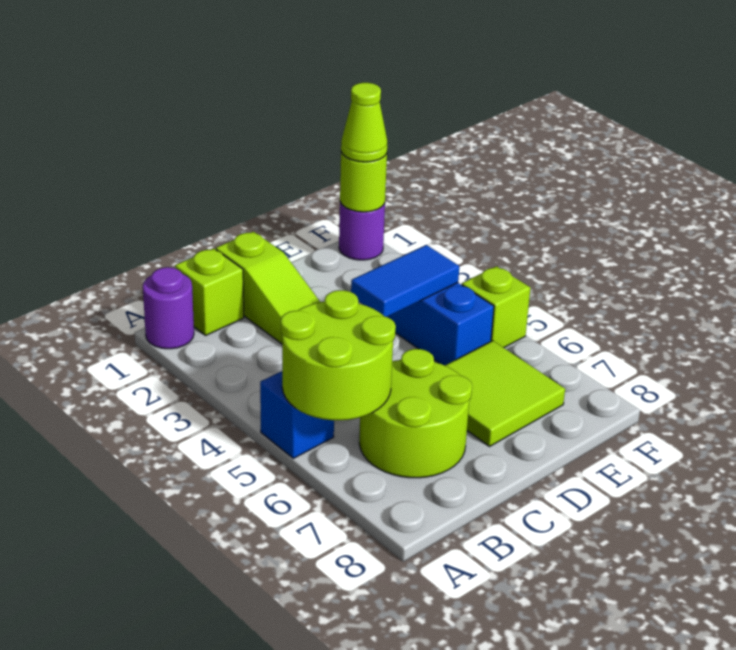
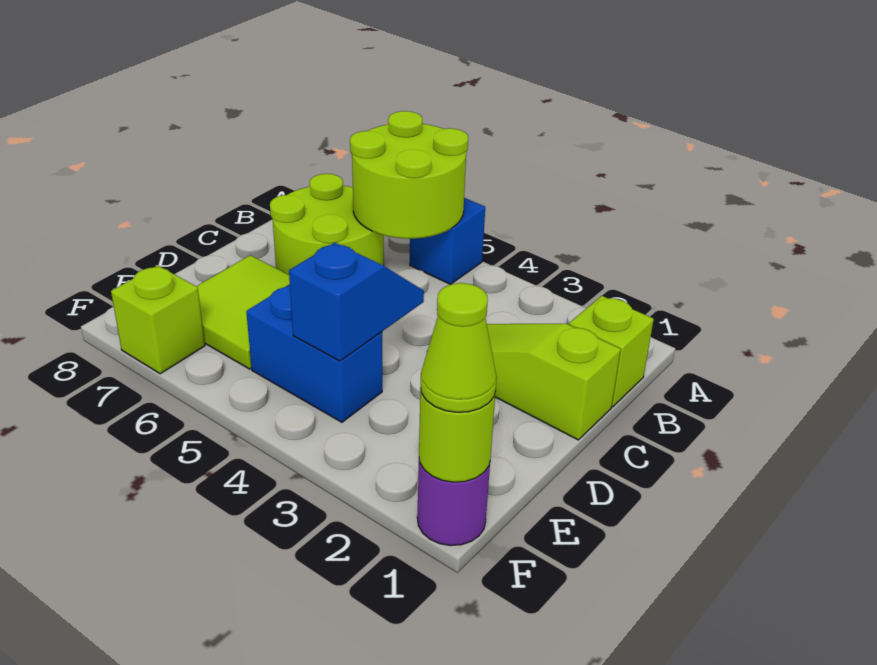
purple 1x1 round brick [143,267,194,349] -> none
blue 1x2 tile [351,245,459,317] -> blue 1x2 slope [289,243,424,361]
lime 1x1 brick [462,266,530,348] -> lime 1x1 brick moved to [111,265,205,374]

